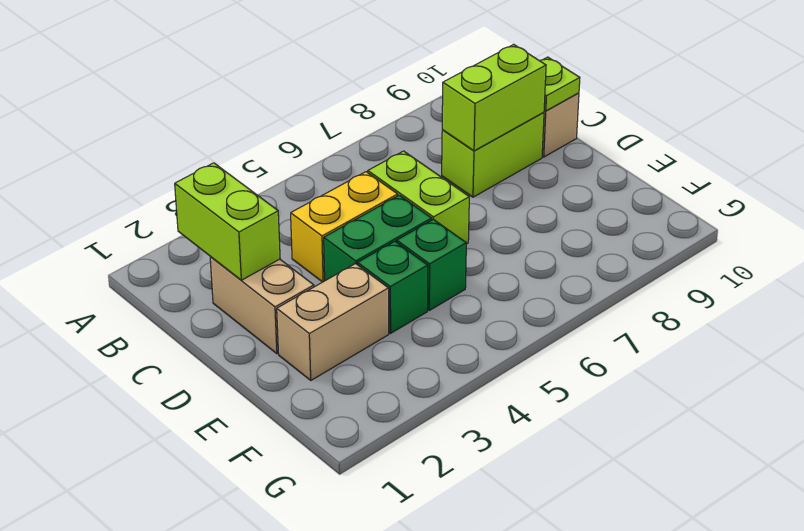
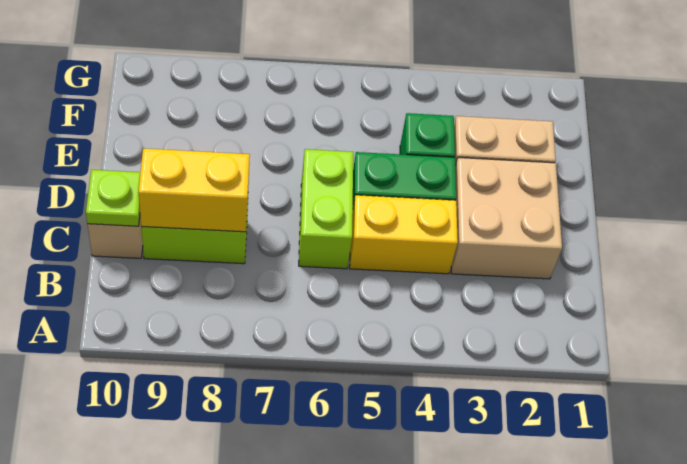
lime 1x2 brick [175,163,280,280] -> none
tan 1x2 brick [210,256,314,354] -> tan 2x2 brick [451,158,562,279]
lime 1x2 brick [442,44,546,151] -> yellow 1x2 brick [138,148,250,232]
green 1x1 brick [397,219,466,310] -> none

